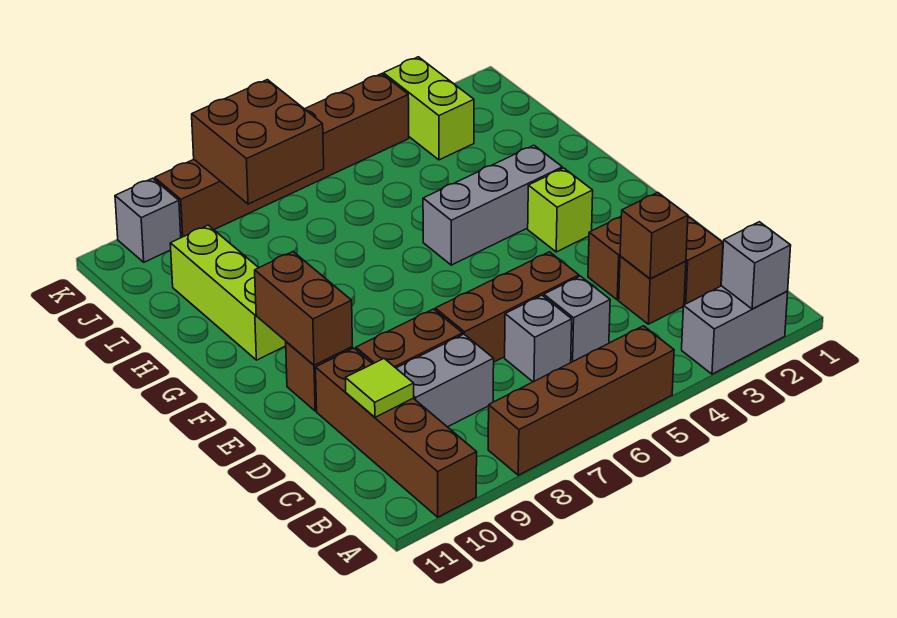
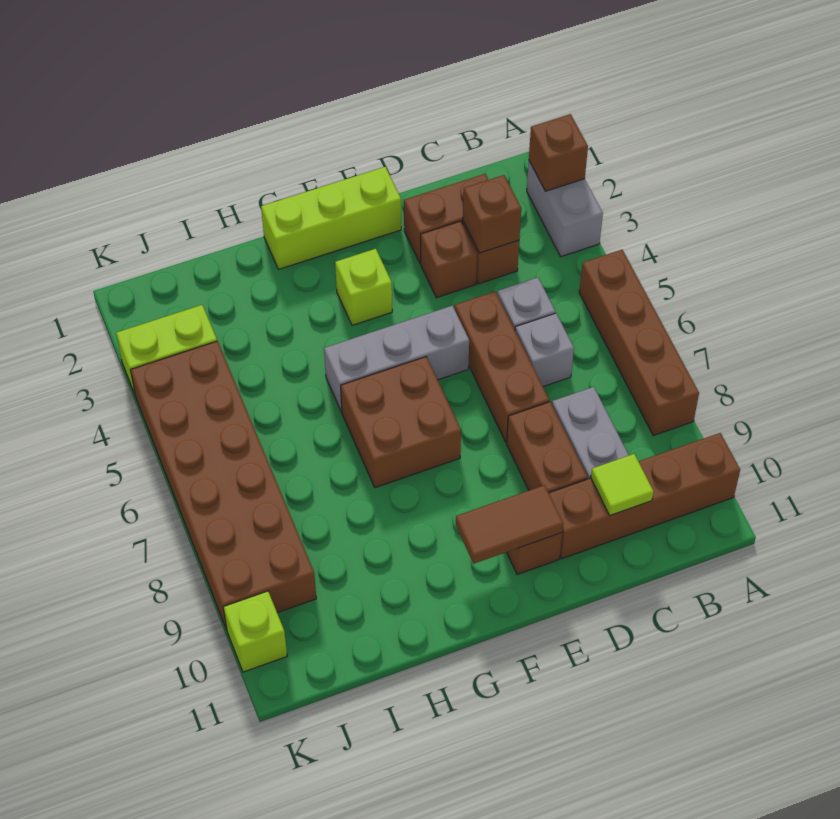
grey 1x1 brick [721,222,791,309] -> brown 1x1 brick [529,114,588,191]
brown 1x2 brick [255,252,352,365] -> brown 1x2 tile [456,485,563,564]
grey 1x3 brick [423,145,562,265] -> grey 1x3 brick turned to [324,306,469,412]
lime 1x3 brick [170,225,286,360] -> lime 1x3 brick moved to [261,167,401,269]
brown 2x2 brick [192,80,324,204] -> brown 2x2 brick moved to [341,357,461,488]
brown 1x6 brick [155,74,409,238] -> brown 2x6 brick [131,341,316,630]
grey 1x1 brick [115,178,181,262] -> lime 1x1 brick [223,591,287,672]

